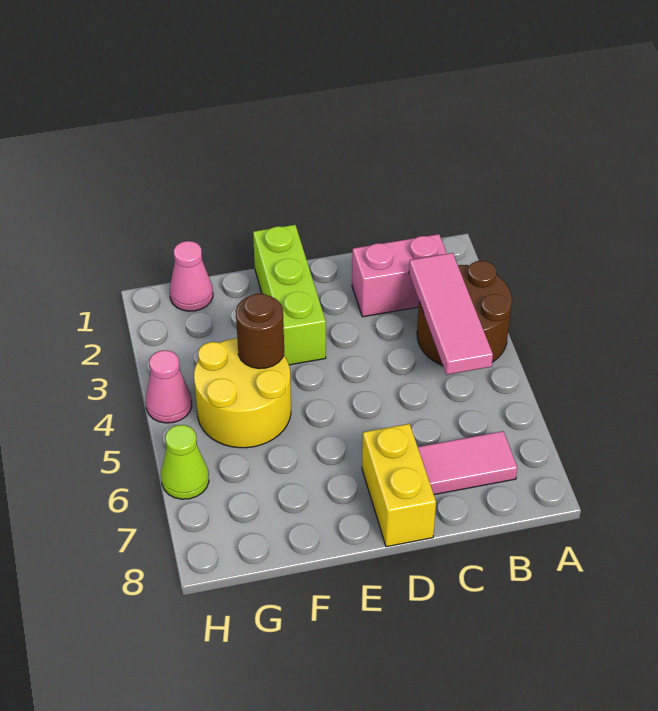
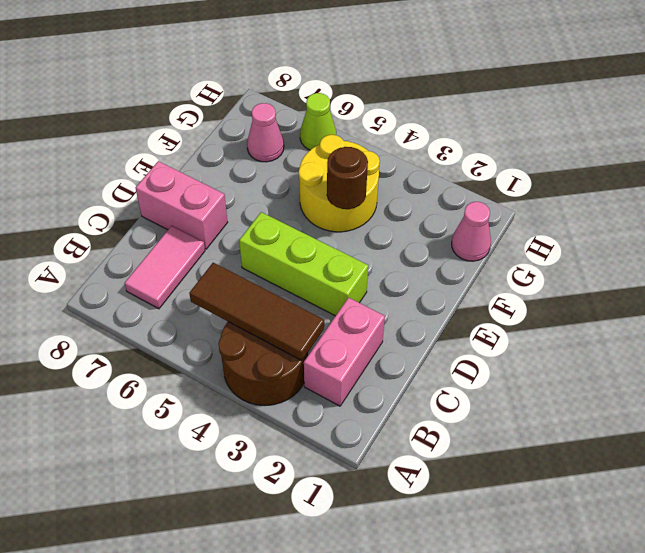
pink 1x3 tile [409,253,493,375] -> brown 1x3 tile [189,263,324,361]
yellow 1x2 brick [362,424,436,547] -> pink 1x2 brick [136,161,228,249]
lime 1x3 brick [253,225,326,365] -> lime 1x3 brick moved to [239,212,368,316]
pink 1x1 cone [146,350,192,423] -> pink 1x1 cone moved to [247,103,284,162]

